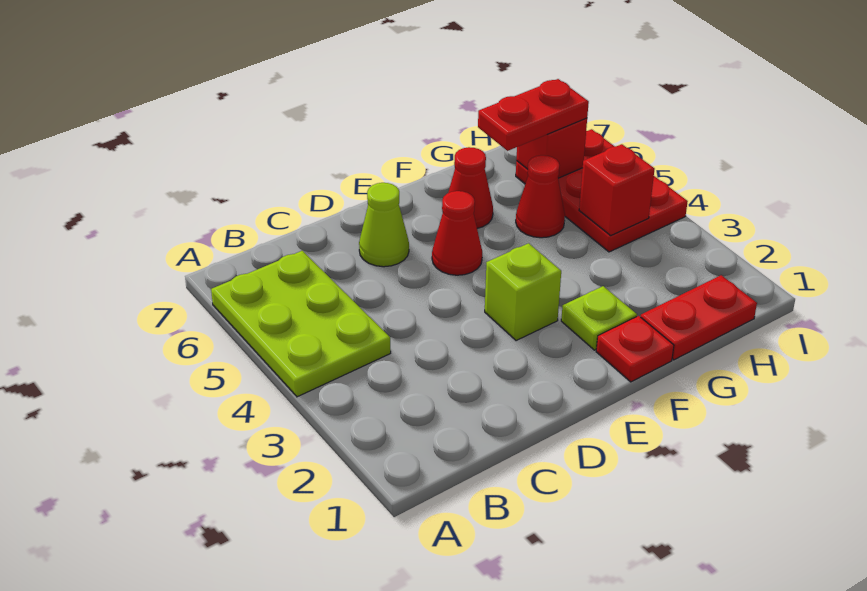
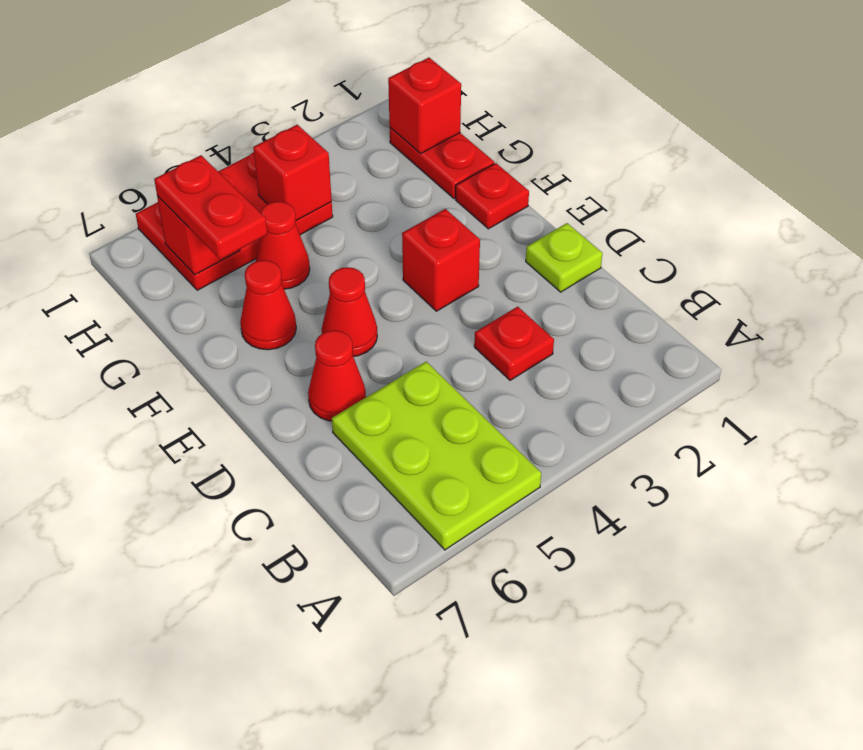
lime 2x3 plate [211,251,391,397] -> lime 2x3 plate turned to [332,362,541,550]
none -> red 1x1 plate [474,307,554,380]
lime 1x1 cone [359,183,409,267] -> red 1x1 cone [308,330,366,421]
lime 1x1 brick [485,243,561,341] -> red 1x1 brick [402,209,480,311]
lime 1x1 plate [561,286,637,350] -> lime 1x1 plate moved to [526,223,603,292]
none -> red 1x1 brick [388,58,461,153]

